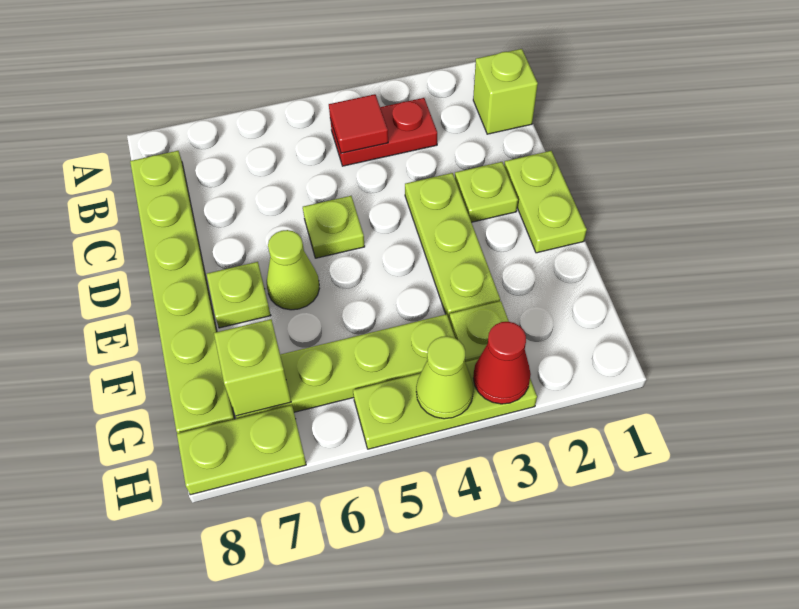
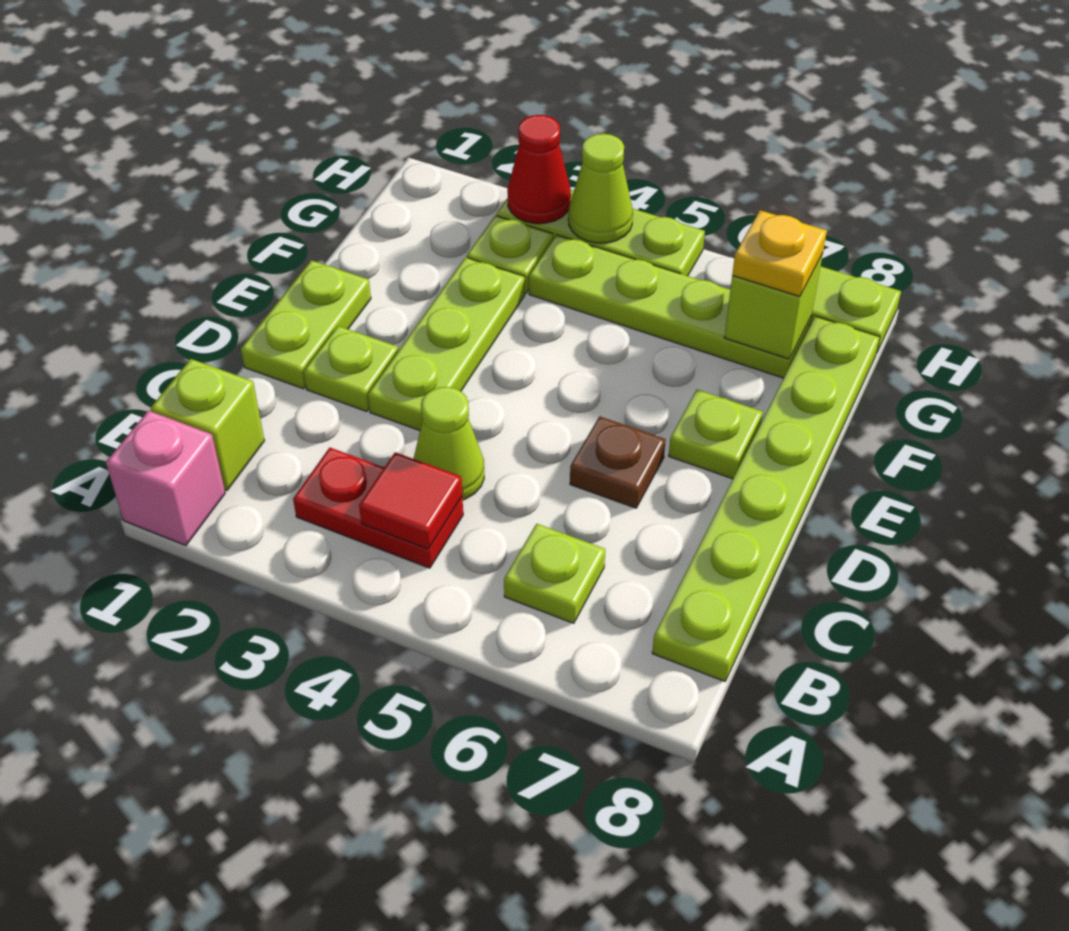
none -> pink 1x1 brick [106,411,225,546]
lime 1x1 plate [303,196,365,258] -> lime 1x1 plate moved to [504,524,605,623]
none -> brown 1x1 plate [570,416,666,508]
lime 1x1 cone [267,230,319,310] -> lime 1x1 cone moved to [413,387,484,500]
none -> yellow 1x1 plate [732,210,827,297]

